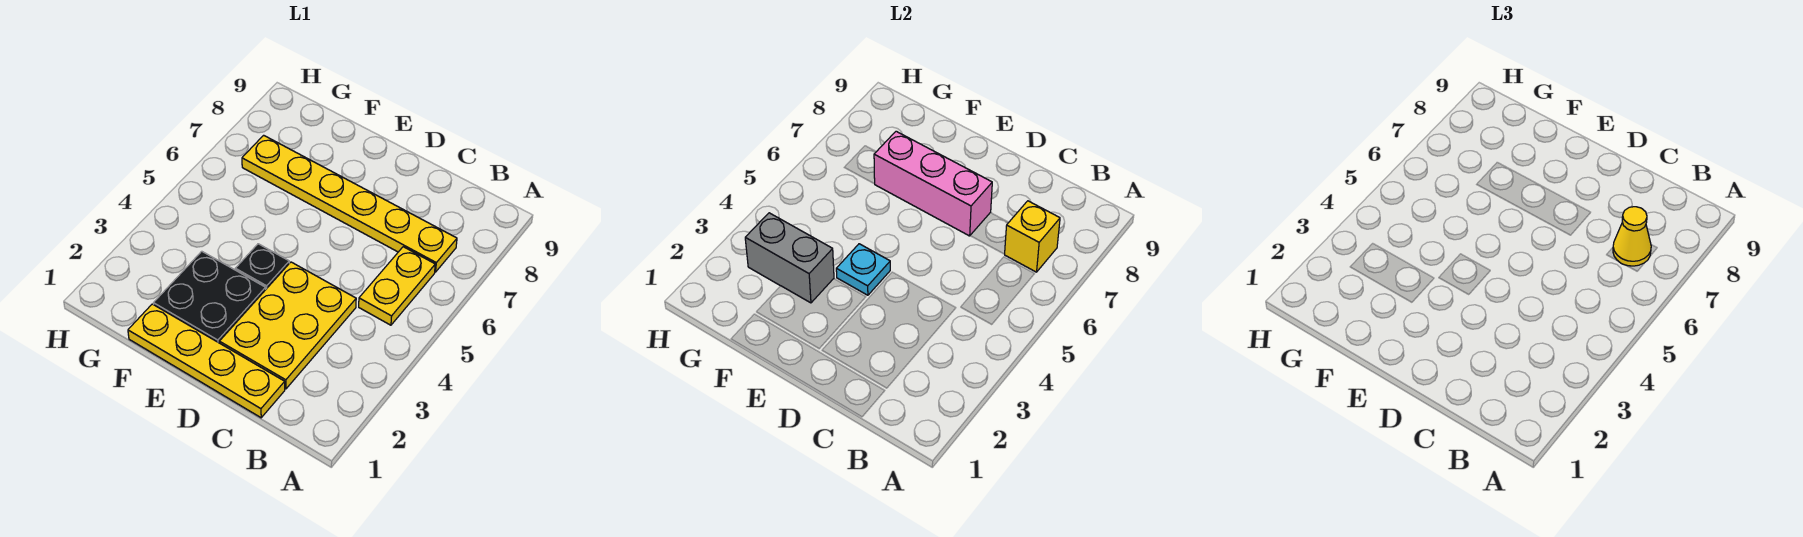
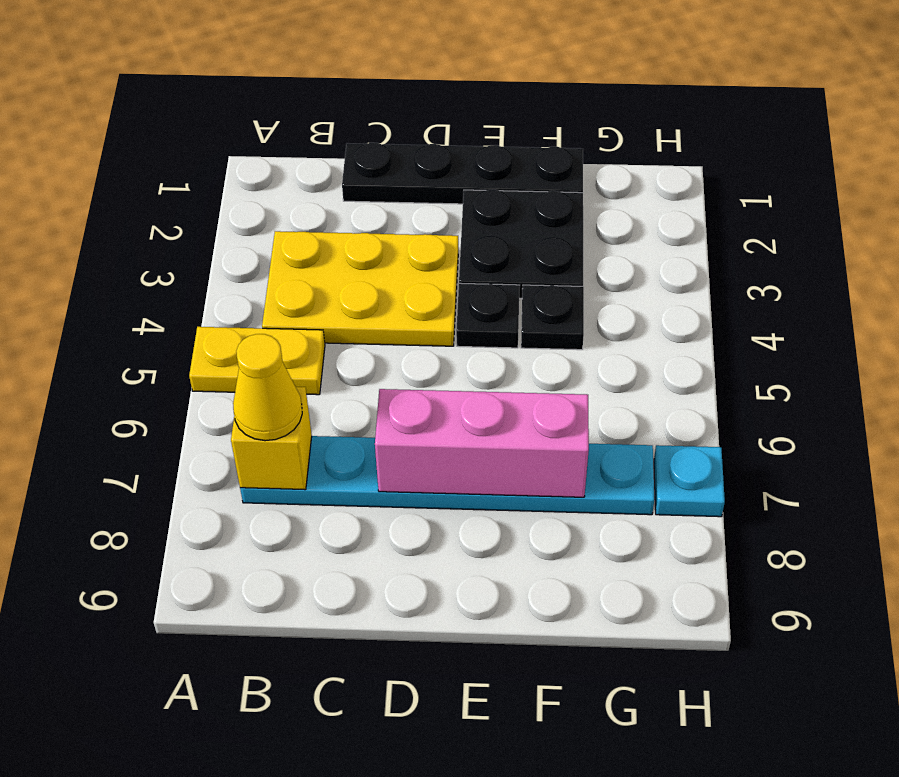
yellow 1x2 plate [359,247,435,325] -> yellow 1x2 plate turned to [189,327,325,395]
yellow 1x6 plate [242,135,457,272] -> cyan 1x6 plate [240,436,654,515]
yellow 1x4 plate [128,304,285,418] -> black 1x4 plate [342,143,583,204]
yellow 2x3 plate [219,262,356,389] -> yellow 2x3 plate turned to [262,231,458,346]
cyan 1x1 plate [836,244,890,295] -> cyan 1x1 plate moved to [654,445,725,517]
grey 1x2 brick [745,213,834,303] -> none
none -> black 1x1 plate [521,285,584,350]

